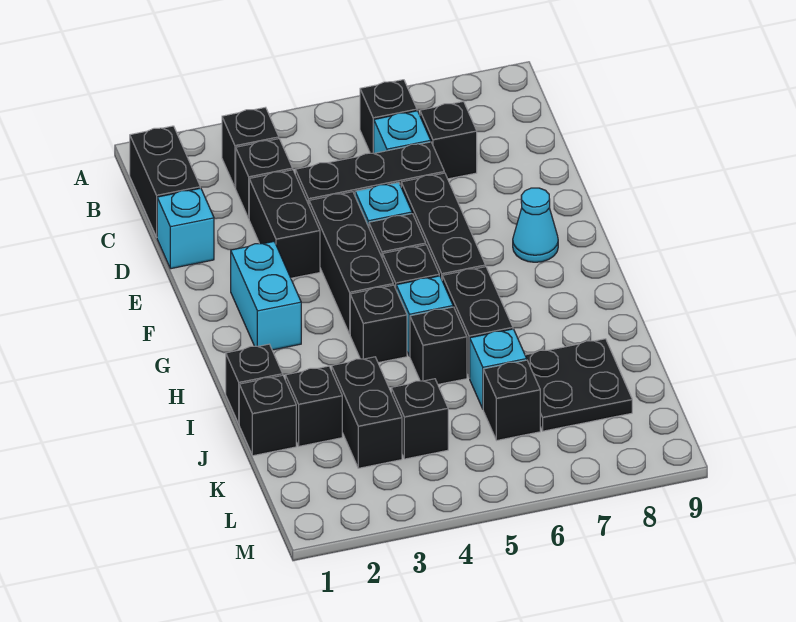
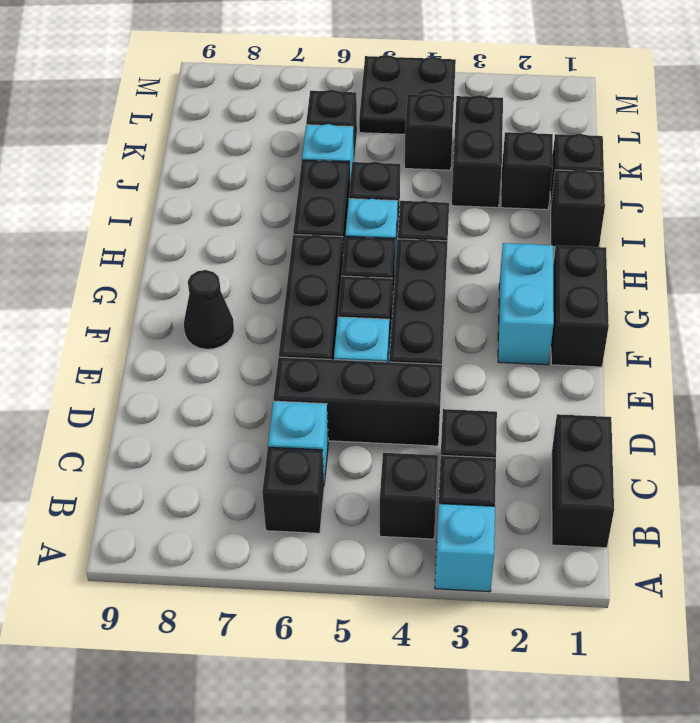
black 1x1 brick [420,102,477,179] -> black 1x1 brick moved to [380,453,438,539]
cyan 1x1 brick [157,188,214,269] -> cyan 1x1 brick moved to [435,504,495,592]
black 1x2 brick [249,170,320,278] -> black 1x2 brick moved to [551,245,609,367]
cyan 1x1 cone [513,188,558,262] -> black 1x1 cone [184,270,234,349]
black 2x2 plate [525,339,632,431] -> black 2x2 plate moved to [359,55,456,134]

